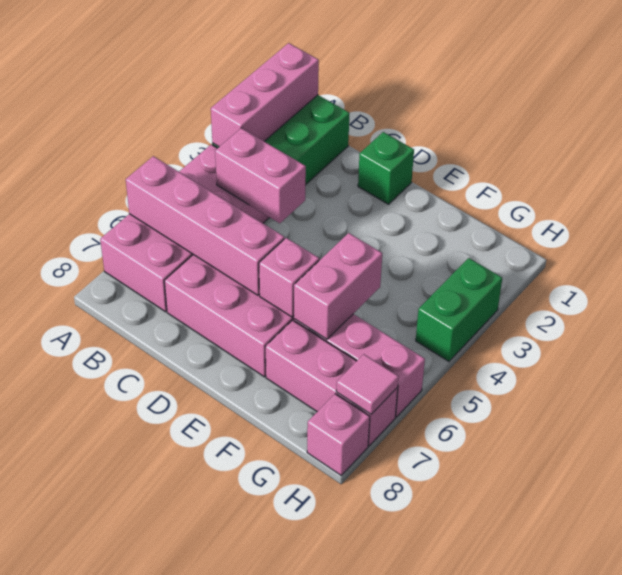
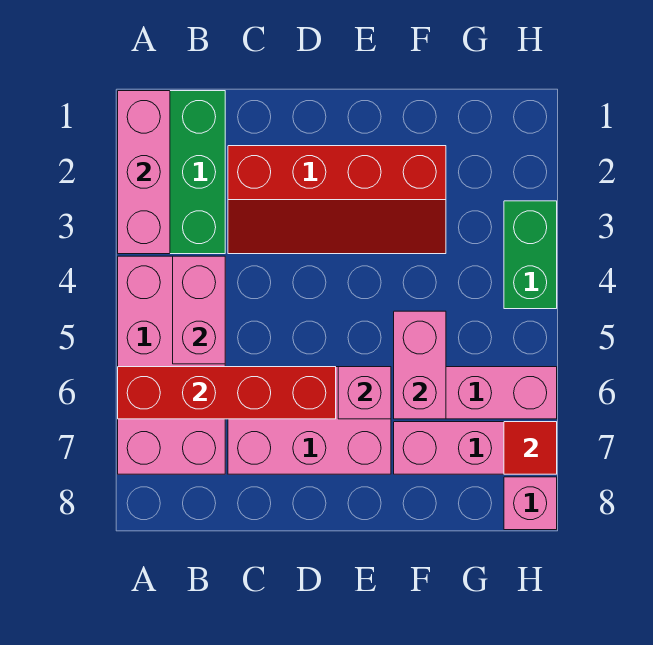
pink 1x4 brick [126,156,284,295] -> red 1x4 brick [118,367,336,419]
pink 1x2 brick [215,128,306,223] -> pink 1x2 brick turned to [173,256,225,364]
none -> red 2x4 slope [228,146,446,254]
green 1x1 brick [358,132,414,204] -> none
pink 1x1 tile [336,354,399,414] -> red 1x1 tile [504,422,557,474]

